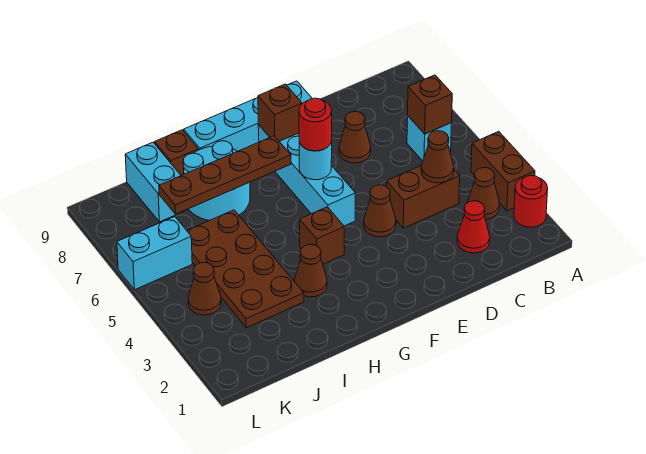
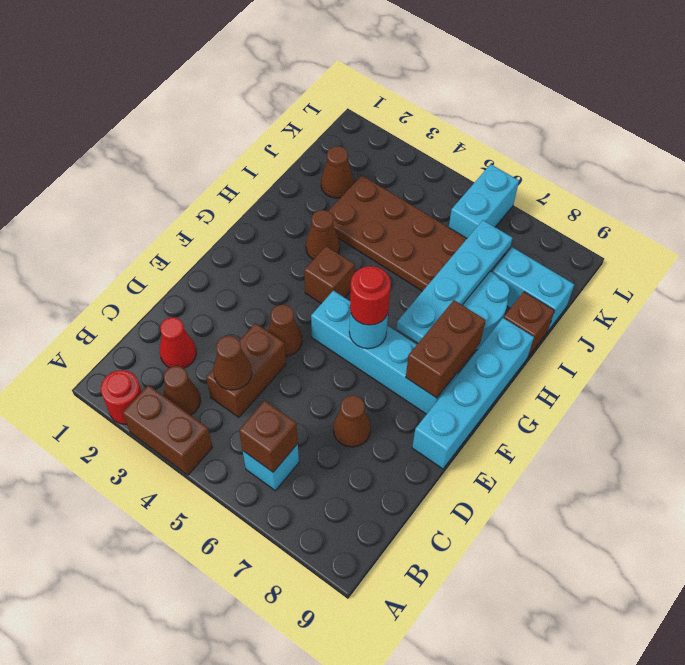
brown 1x1 brick [258,84,302,141] -> brown 1x2 brick [406,300,486,398]
brown 1x4 plate [159,136,291,214] -> cyan 1x4 plate [396,220,513,343]
brown 1x1 cone [188,262,221,315] -> brown 1x1 cone moved to [321,146,354,198]

